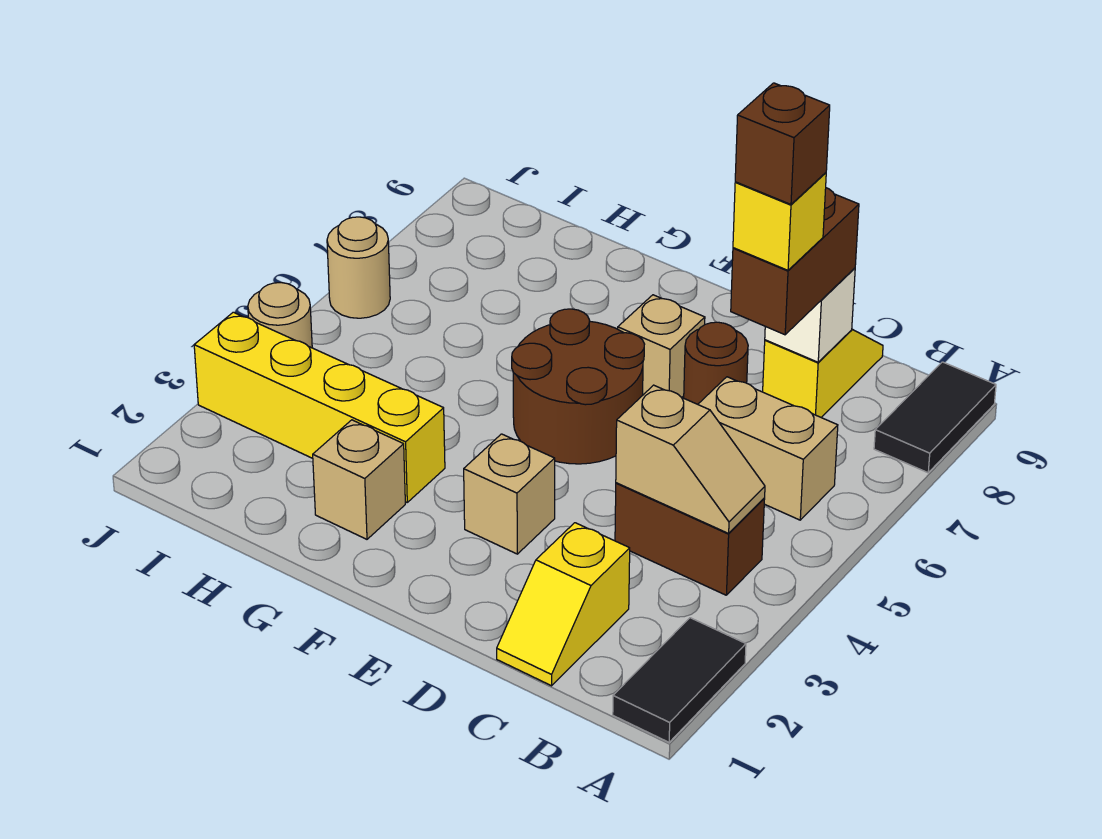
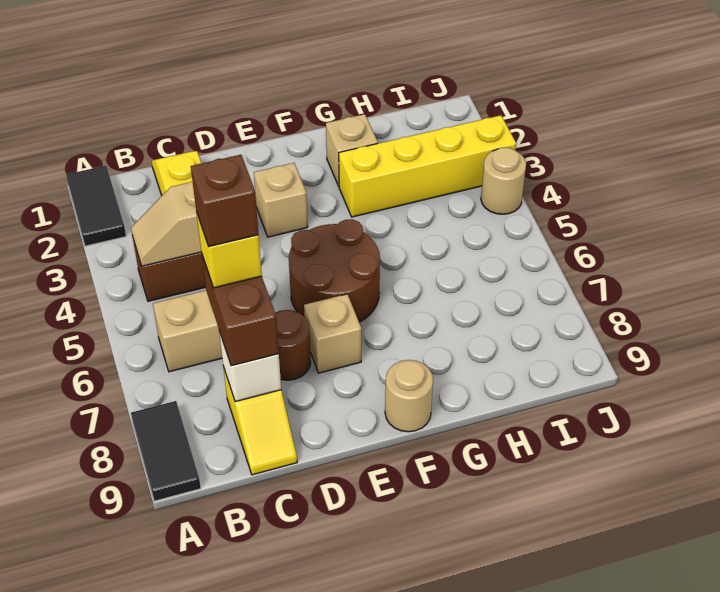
tan 1x1 round brick [327,217,390,318] -> tan 1x1 round brick moved to [385,360,433,432]

